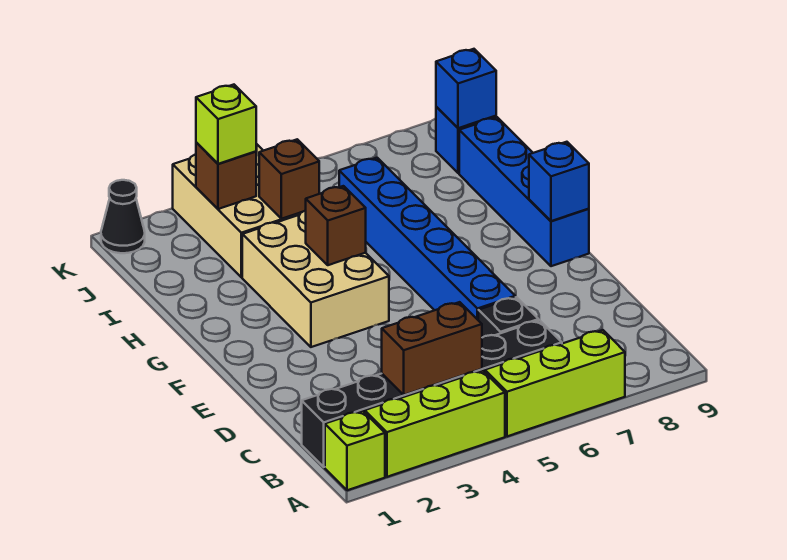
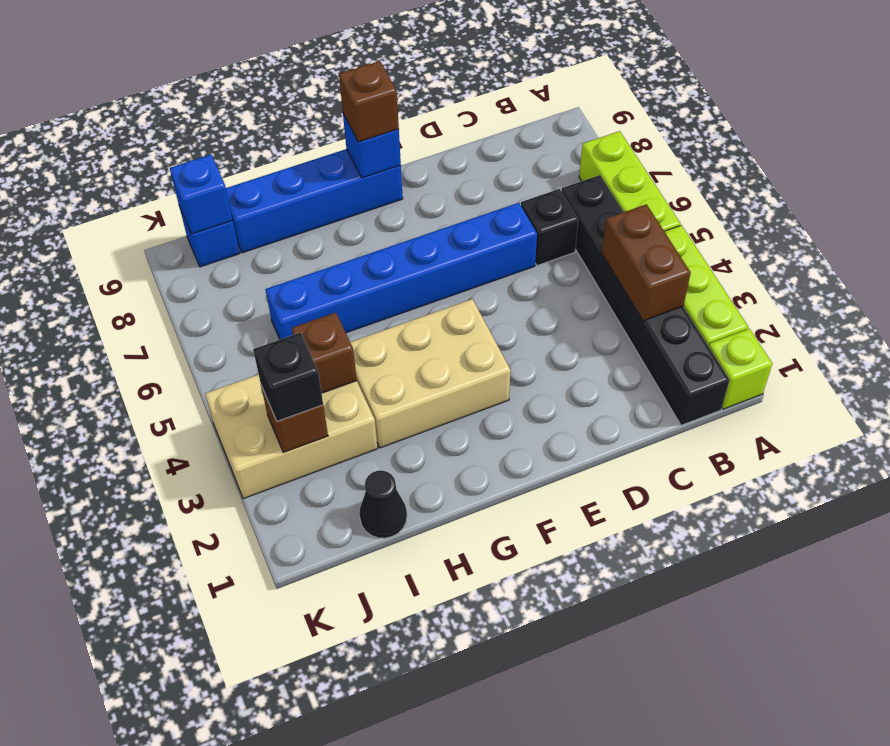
brown 1x1 brick [306,186,366,265] -> brown 1x1 brick moved to [339,61,399,142]
lime 1x1 brick [196,85,256,164] -> black 1x1 brick [253,333,323,421]
black 1x1 cone [101,180,145,253] -> black 1x1 cone moved to [359,471,407,538]

